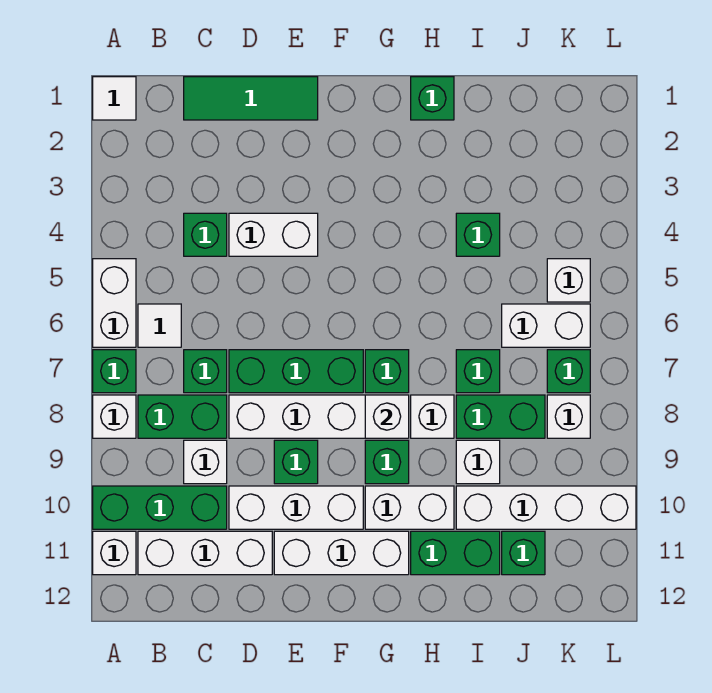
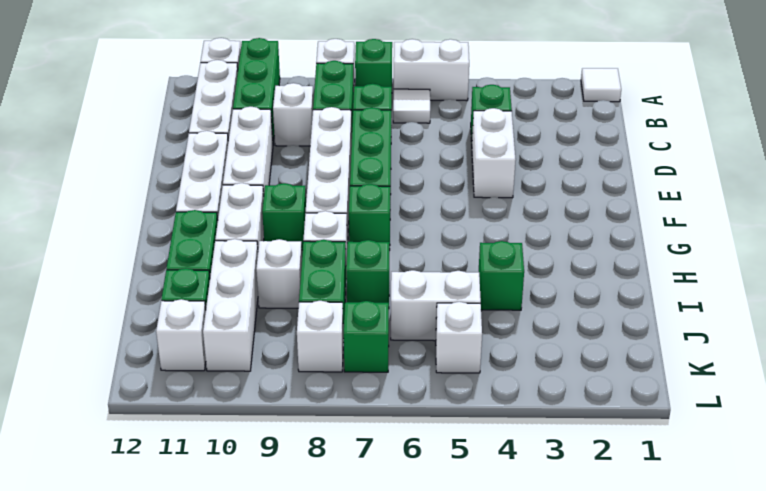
green 1x3 tile [184,77,318,120] -> none
green 1x1 brick [274,440,318,484] -> none
white 1x1 brick [365,395,409,438] -> white 1x1 brick moved to [156,299,206,371]
green 1x1 brick [411,77,454,120] -> none
white 1x4 brick [456,486,636,529] -> white 1x3 brick [203,239,258,371]
white 1x2 brick [502,304,590,347] -> white 1x2 brick turned to [391,270,481,341]

